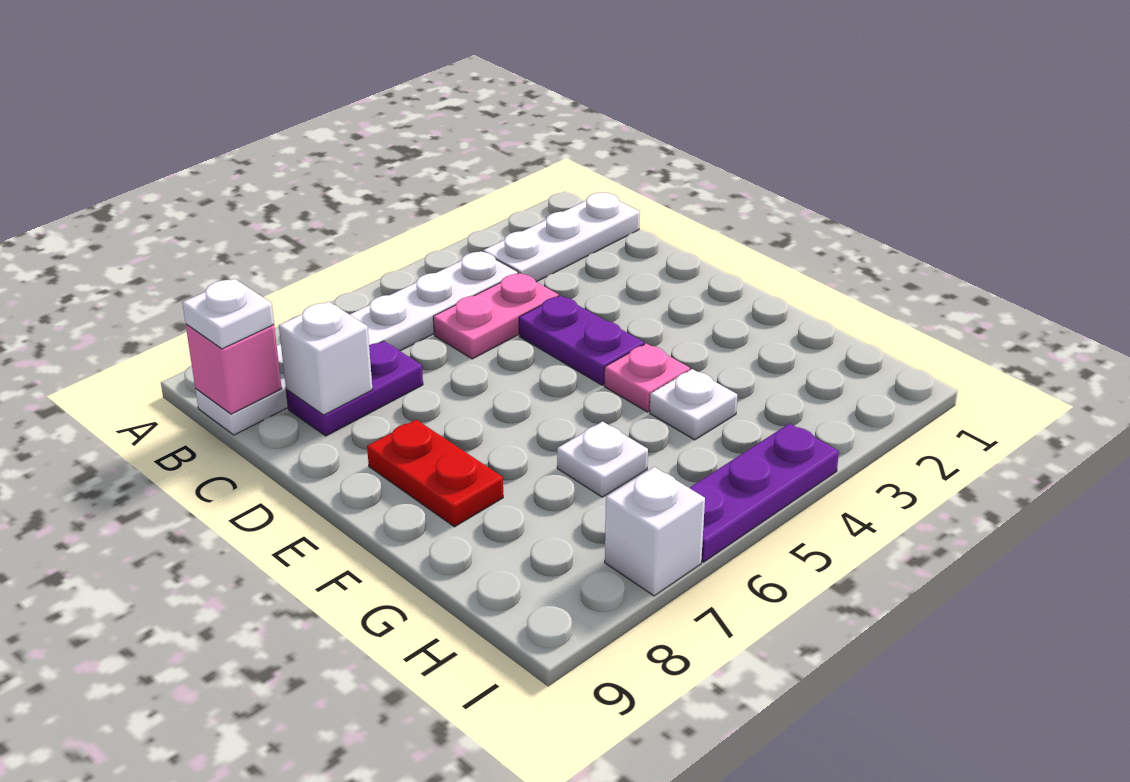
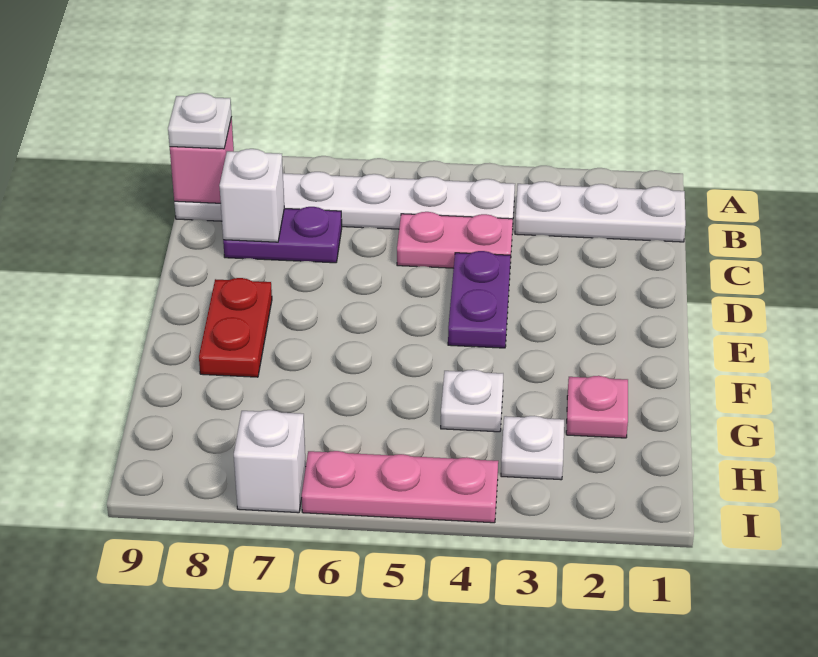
pink 1x1 plate [604,344,690,412] -> pink 1x1 plate moved to [566,376,628,438]
white 1x1 plate [557,421,648,497] -> white 1x1 plate moved to [501,416,564,480]
purple 1x3 plate [690,423,839,562] -> pink 1x3 plate [302,451,498,523]

